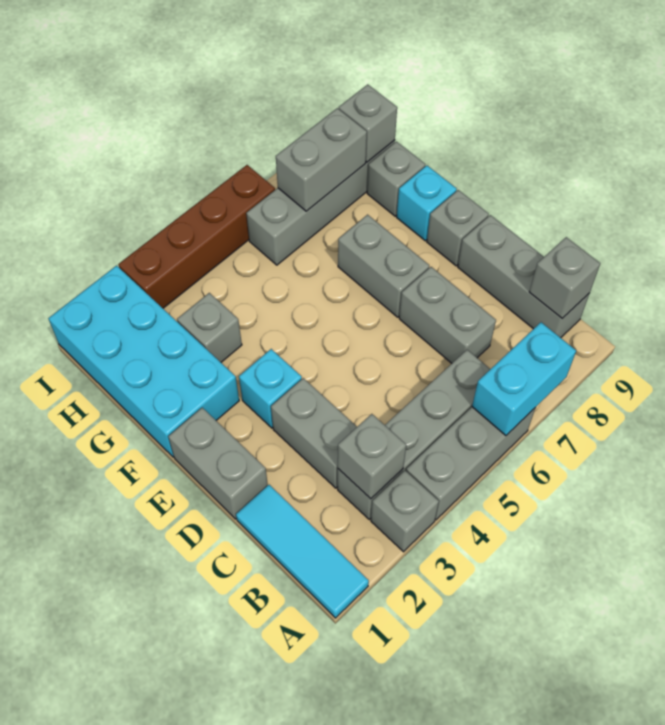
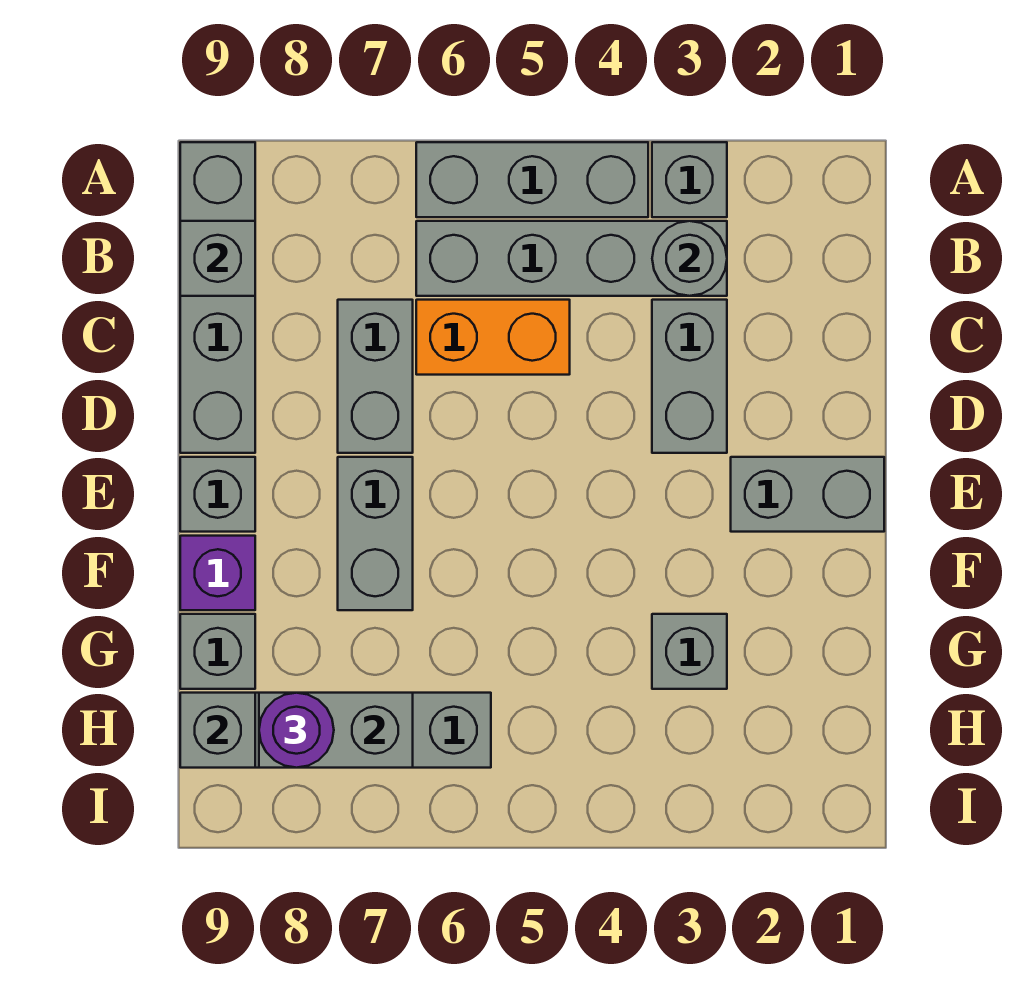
cyan 1x3 tile [236,485,369,618] -> none
cyan 1x2 brick [472,322,576,436] -> none
grey 1x1 brick [338,414,406,499] -> grey 1x1 round brick [652,221,727,296]
grey 1x3 brick [458,215,590,338] -> grey 1x4 brick [180,142,255,453]
none -> orange 1x2 brick [416,300,570,375]
grey 1x2 brick [168,408,268,519] -> grey 1x2 brick turned to [731,457,884,532]
cyan 1x1 brick [239,349,302,428] -> none
cyan 2x4 brick [48,266,239,457] -> none
cyan 1x1 brick [397,166,457,241] -> purple 1x1 brick [180,536,255,610]
none -> purple 1x1 round brick [259,693,334,768]
brown 1x4 brick [118,165,275,308] -> none

